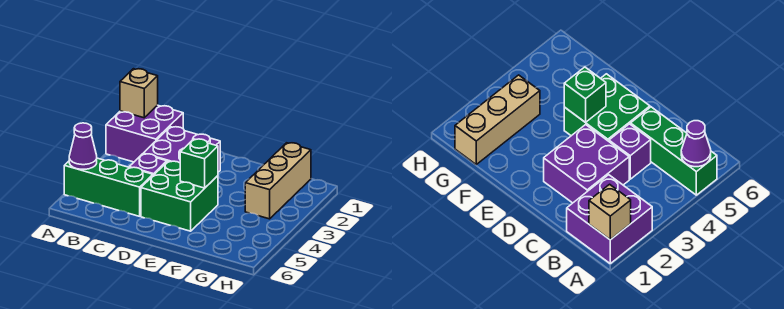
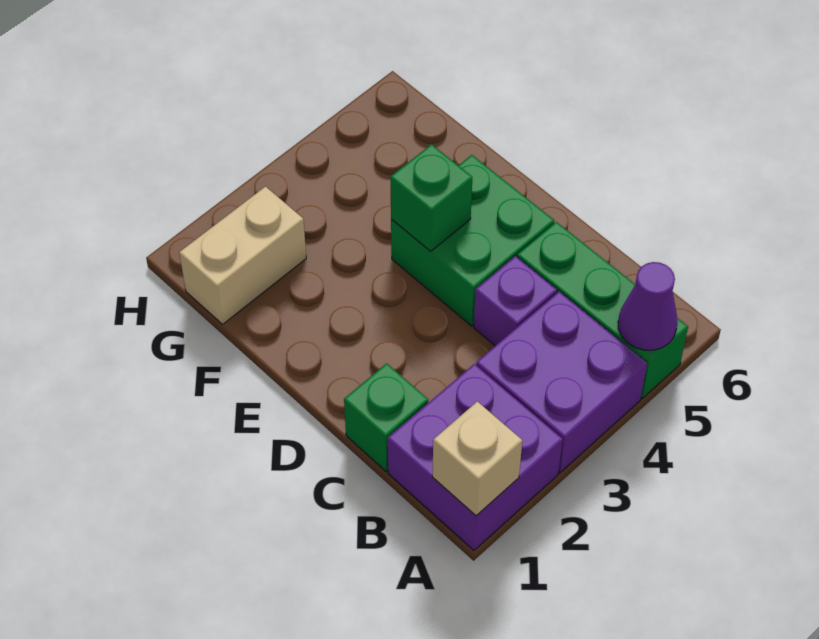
none -> green 1x1 brick [344,363,428,471]
purple 2x2 brick [143,127,220,172] -> purple 2x2 brick moved to [476,292,647,473]
tan 1x3 brick [245,143,311,219] -> tan 1x2 brick [179,187,306,324]

